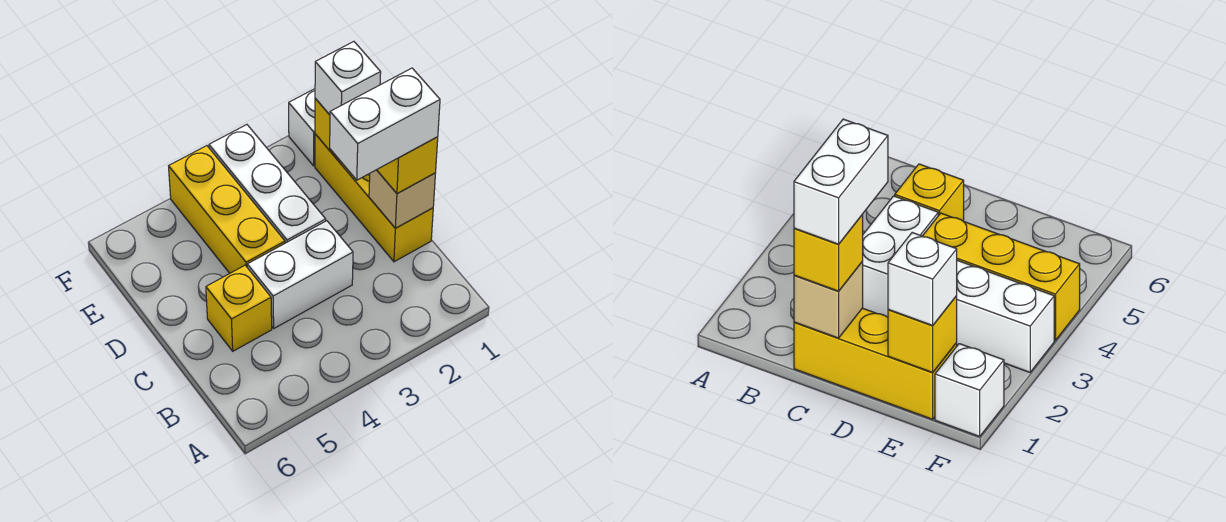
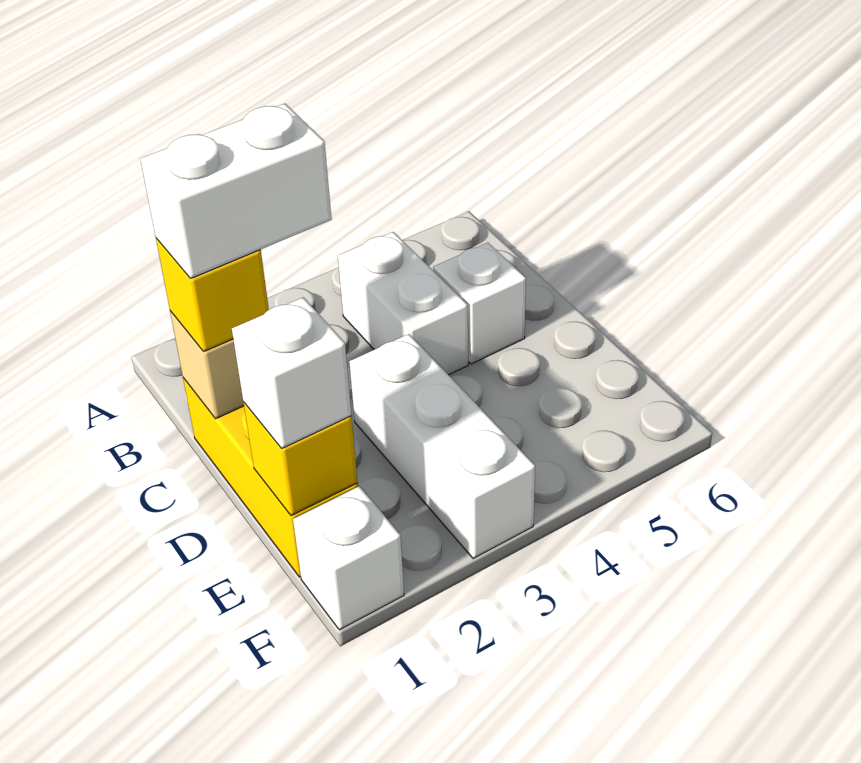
white 1x2 brick [247,221,353,328] -> white 1x2 brick turned to [338,232,468,375]
yellow 1x1 brick [206,265,272,351] -> white 1x1 brick [433,243,526,364]
yellow 1x3 brick [169,146,285,273] -> none

